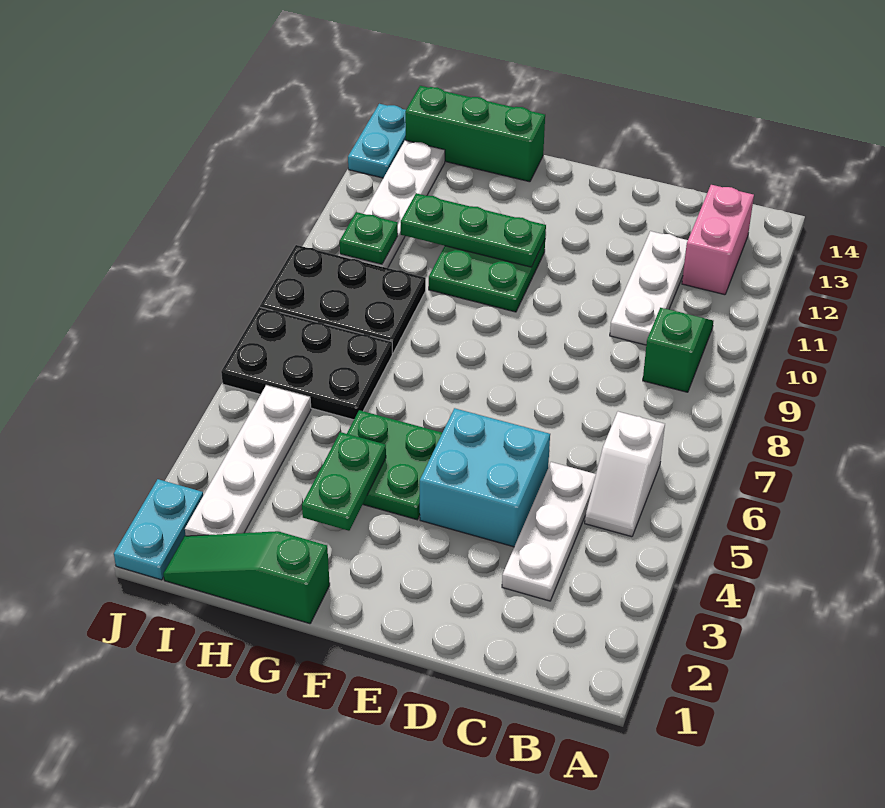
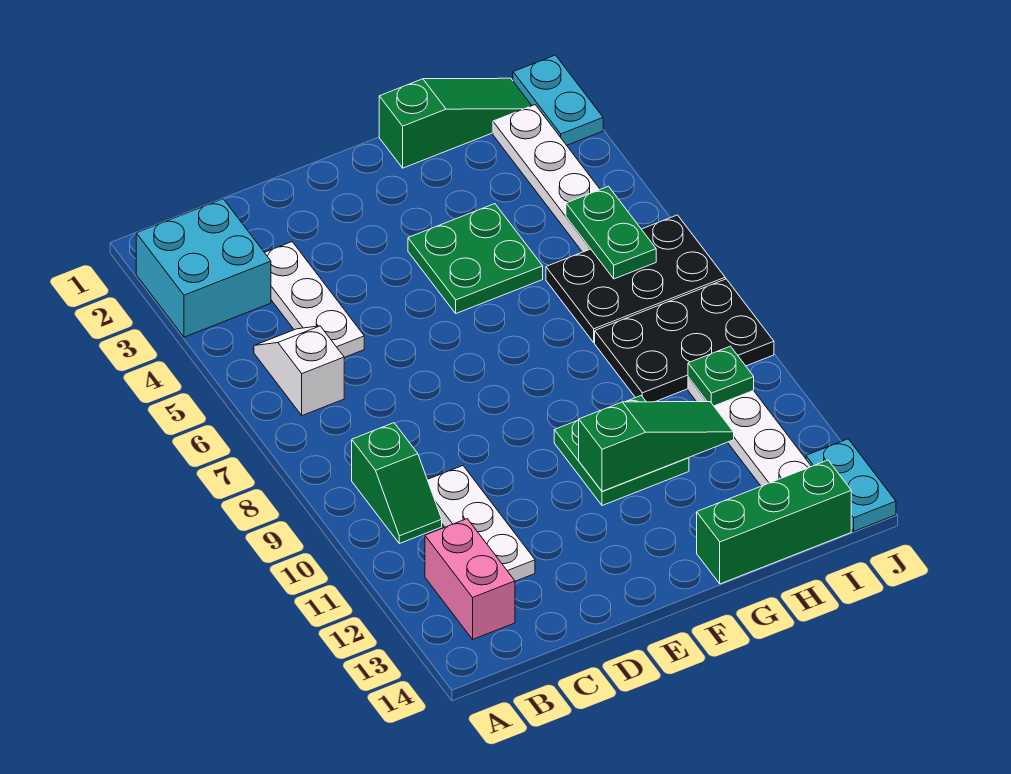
cyan 2x2 brick [420,408,550,547] -> cyan 2x2 brick moved to [136,199,271,337]
green 1x3 plate [401,193,546,267] -> green 1x3 slope [579,402,734,491]
green 1x2 plate [302,432,386,531] -> green 1x2 plate moved to [566,186,656,279]

